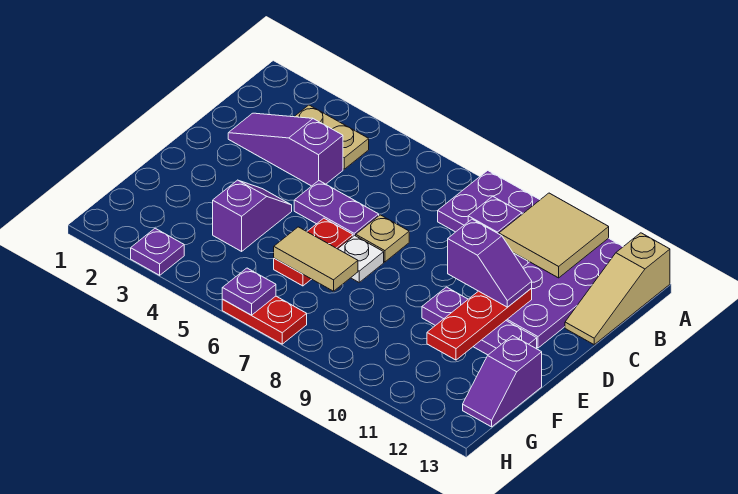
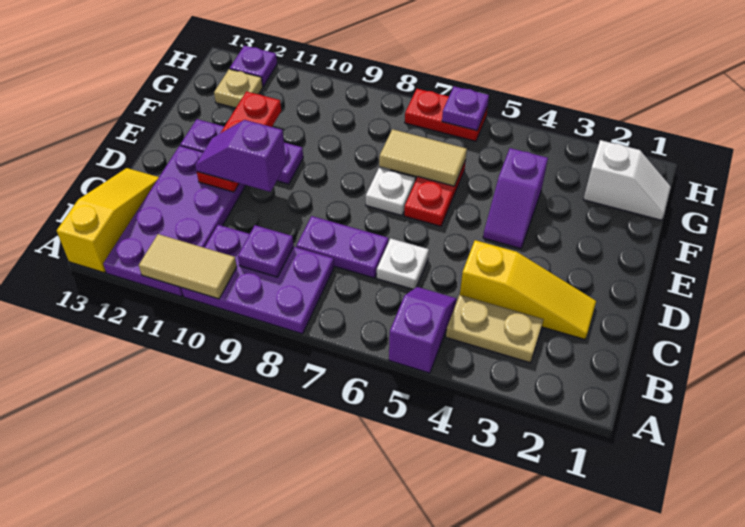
tan 2x2 tile [499,193,609,278] -> tan 1x2 tile [139,234,237,299]
tan 1x3 slope [565,233,670,345] -> yellow 1x3 slope [57,168,159,273]
purple 1x3 slope [228,113,343,186] -> yellow 1x3 slope [460,240,596,339]
none -> white 1x1 plate [377,238,429,289]
purple 1x2 plate [294,181,379,236] -> purple 1x2 plate moved to [296,216,388,278]
tan 1x1 plate [356,215,409,262] -> tan 1x1 plate moved to [214,69,263,108]
purple 1x2 slope [463,336,542,427] -> purple 1x2 slope moved to [389,287,457,373]
none -> white 1x2 slope [583,140,671,220]
purple 1x1 plate [131,228,184,275] -> purple 1x1 plate moved to [230,46,277,86]

